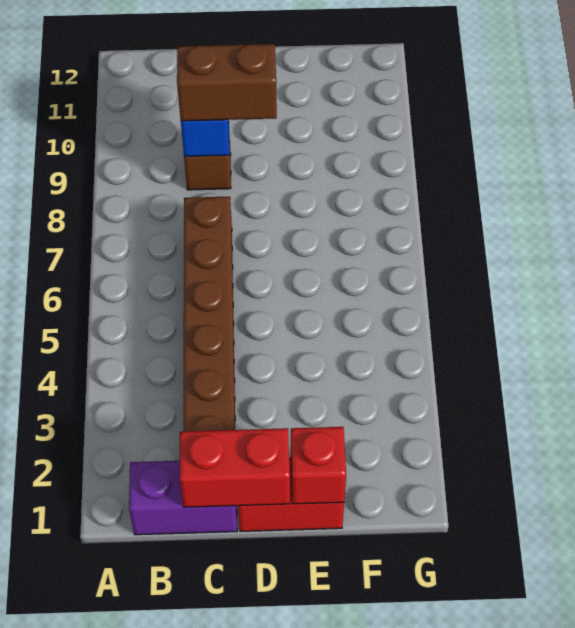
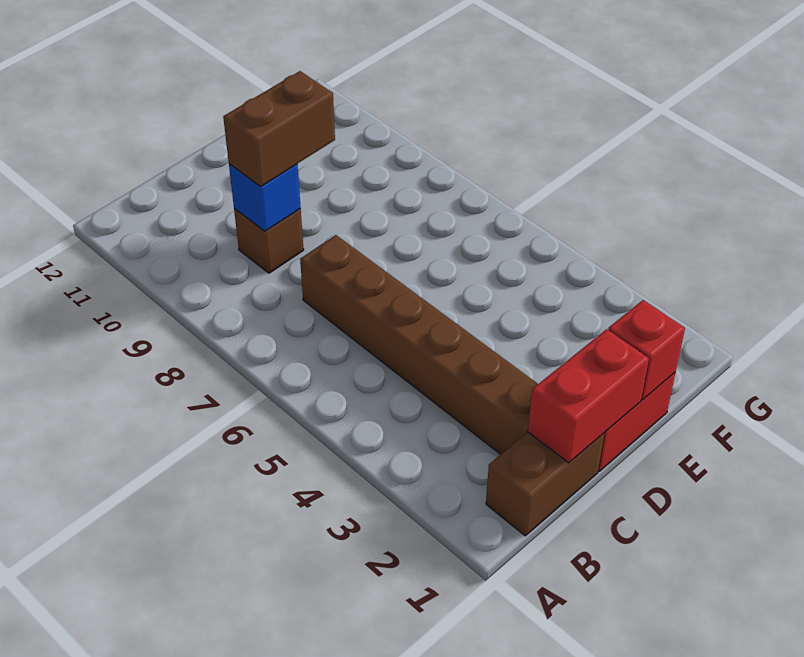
purple 1x2 brick [129,461,237,535] -> brown 1x2 brick [486,432,604,536]

